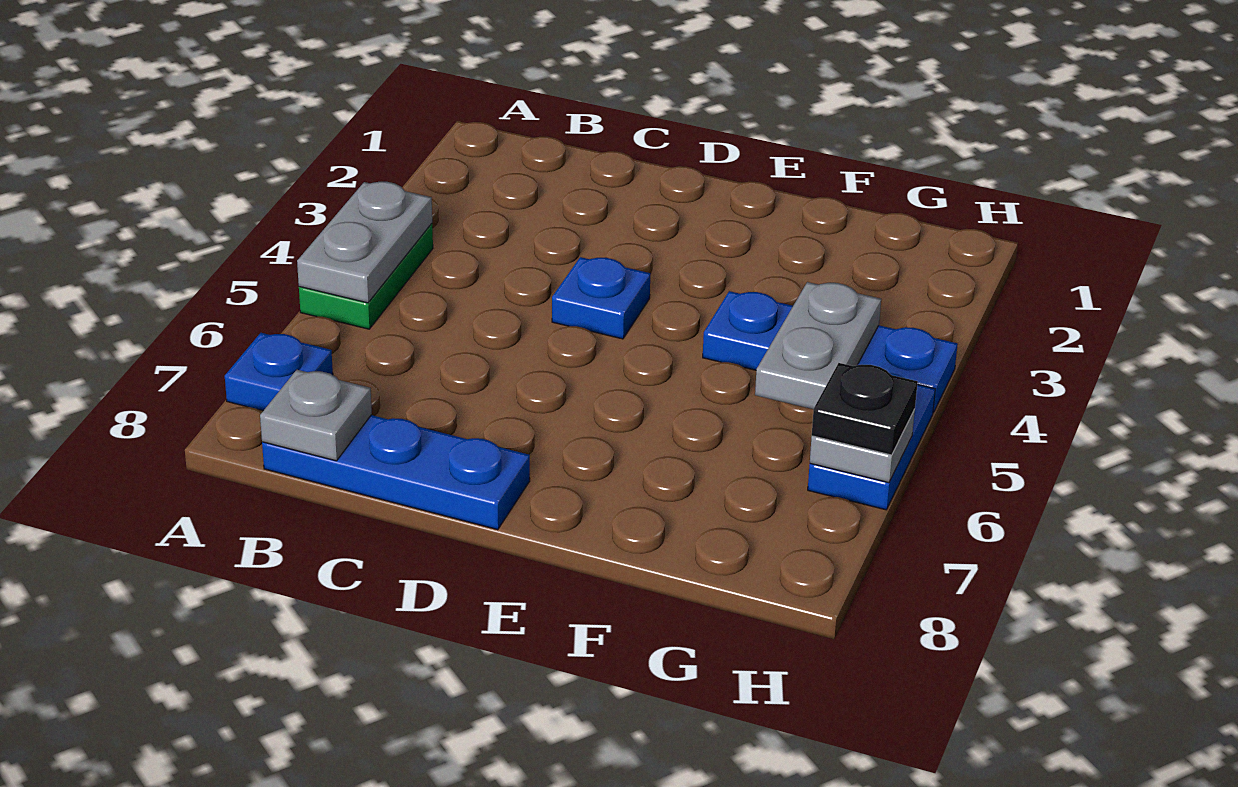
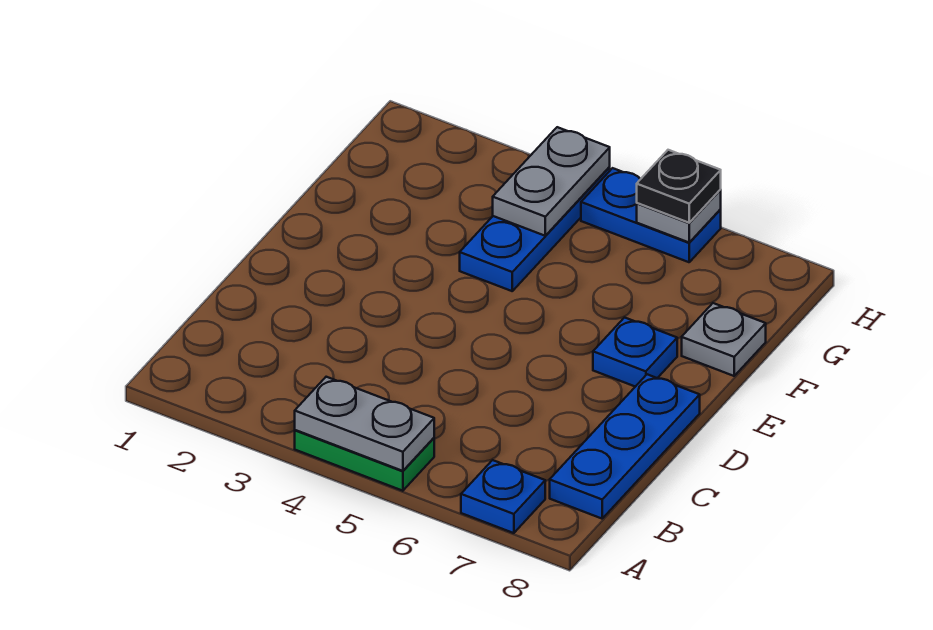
grey 1x1 plate [260,370,372,461] -> grey 1x1 plate moved to [682,303,766,376]
blue 1x1 plate [552,257,650,339] -> blue 1x1 plate moved to [593,318,677,387]
grey 1x2 plate [755,282,881,409] -> grey 1x2 plate turned to [493,127,610,236]

